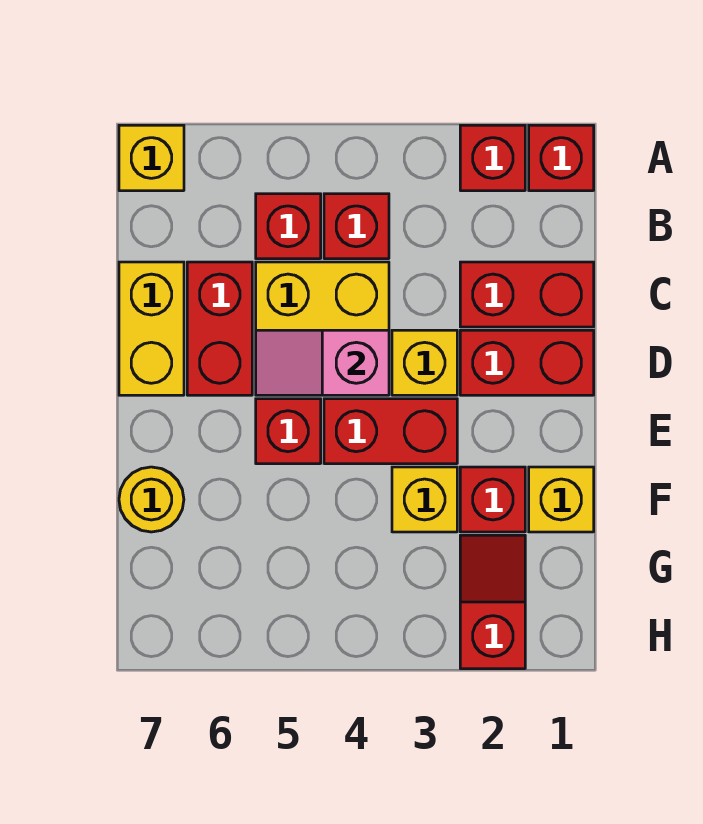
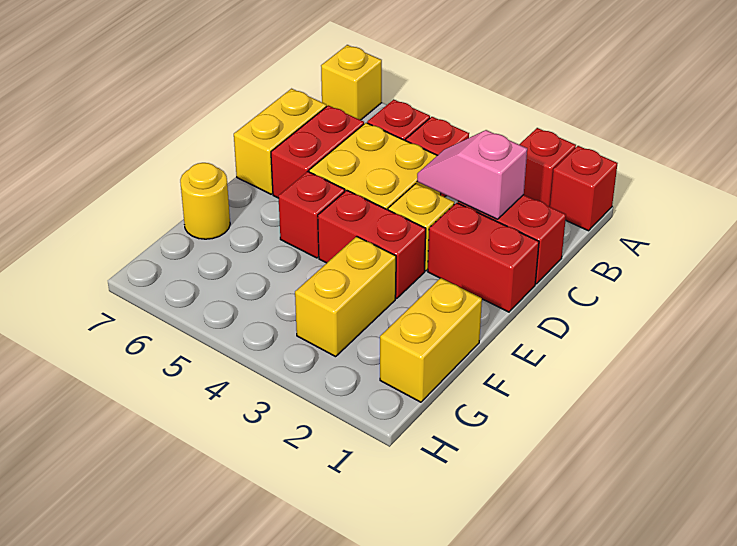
pink 1x2 slope [256,330,389,395] -> pink 1x2 slope moved to [417,130,527,219]
yellow 1x1 brick [529,467,594,532] -> yellow 1x2 brick [380,278,482,402]
red 1x1 brick [460,467,525,532] -> none
yellow 1x1 brick [392,467,457,532] -> yellow 1x2 brick [295,236,396,357]
red 1x2 slope [460,535,525,669] -> none

